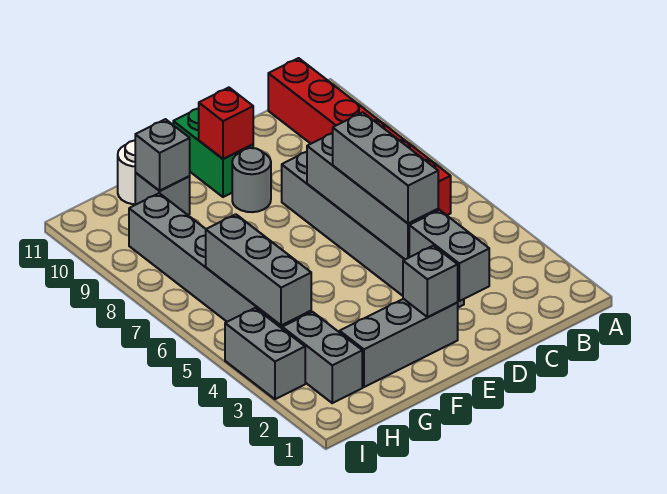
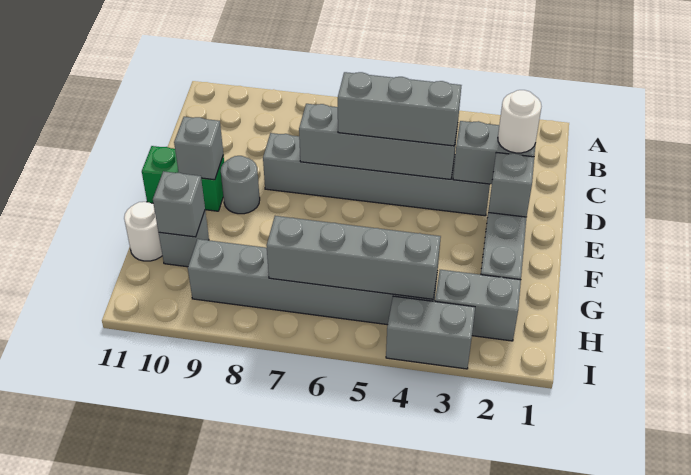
red 1x6 brick [268,58,451,215] -> none
none -> white 1x1 round brick [498,90,542,153]
red 1x1 brick [199,87,253,159] -> grey 1x1 brick [174,117,223,180]
grey 1x3 brick [206,214,311,326] -> grey 1x4 brick [267,216,441,299]

